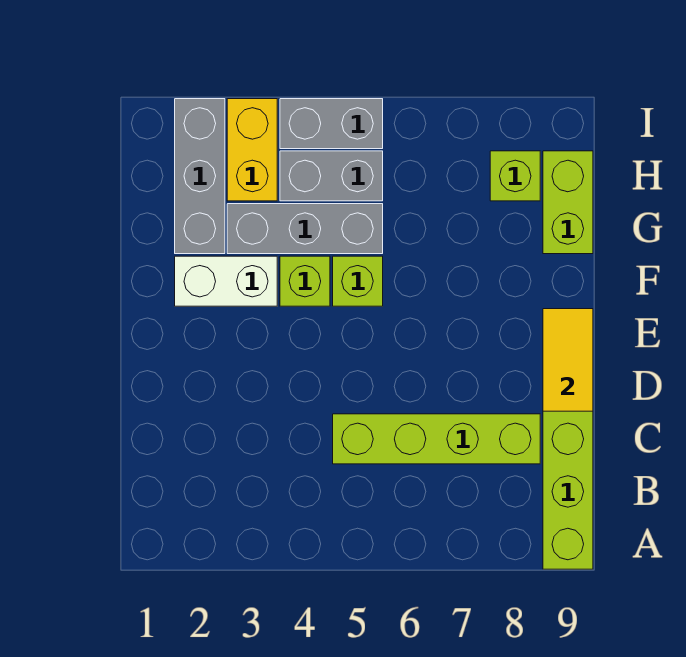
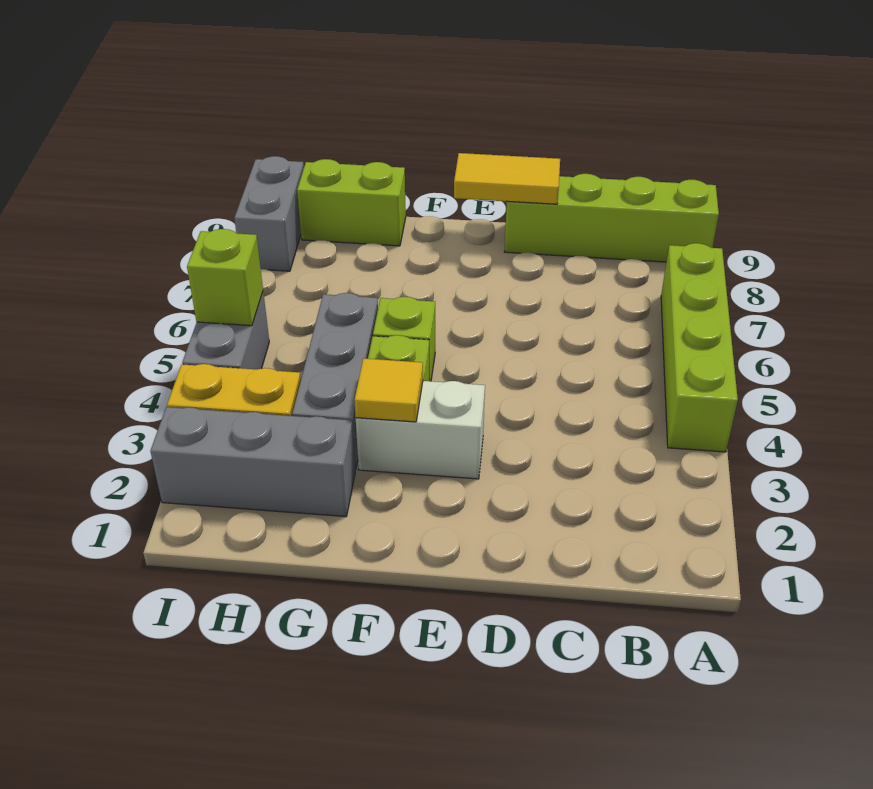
lime 1x4 brick [333,414,540,464] -> lime 1x4 brick moved to [661,243,738,452]
white 1x2 brick [175,256,277,306] -> white 1x2 brick turned to [356,381,485,479]
none -> yellow 1x1 tile [354,358,423,422]
grey 1x2 brick [280,151,383,201] -> grey 1x2 brick moved to [234,156,304,271]
lime 1x1 brick [490,151,540,201] -> lime 1x1 brick moved to [187,229,263,326]

